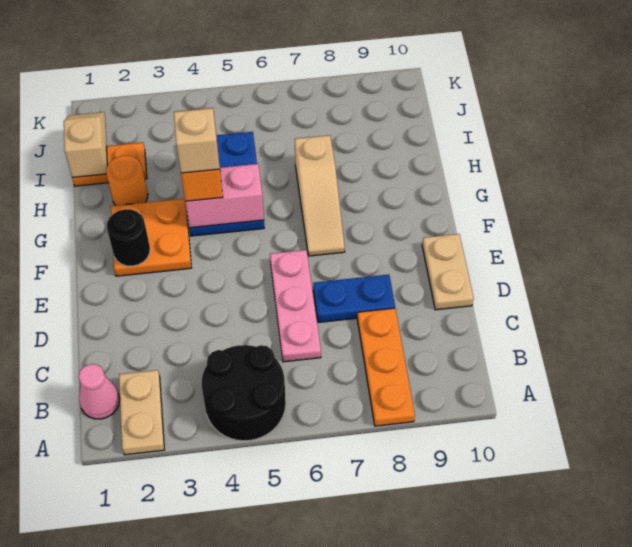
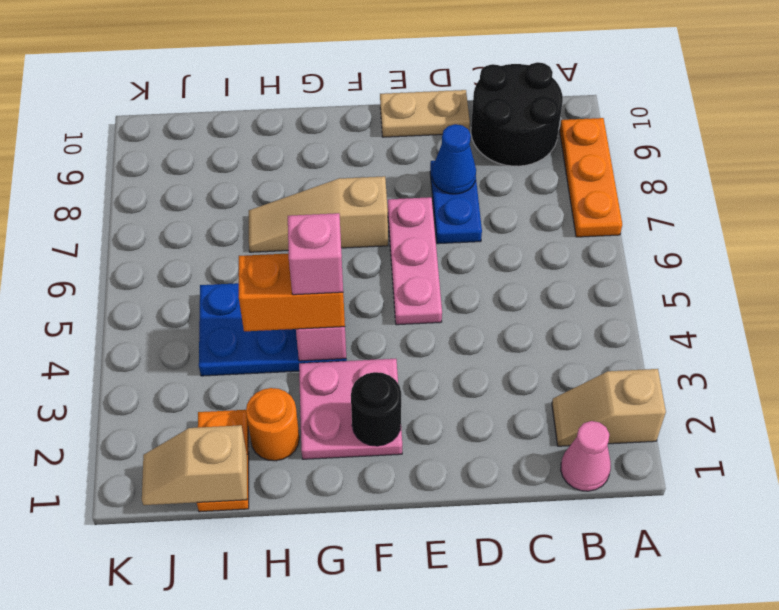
tan 1x2 plate [119,370,164,455] -> tan 1x2 slope [552,369,666,446]
black 2x2 round brick [202,345,286,441] -> black 2x2 round brick moved to [471,62,563,166]
orange 1x3 plate [357,308,415,426] -> orange 1x3 plate turned to [560,118,622,237]
pink 1x3 plate [270,250,321,362] -> pink 1x3 plate turned to [388,197,442,325]
none -> blue 1x1 cone [432,124,476,194]
orange 2x2 plate [111,199,191,276] -> pink 2x2 plate [299,359,402,459]
tan 1x3 slope [295,135,345,256] -> tan 1x3 slope turned to [249,176,388,252]
tan 1x1 brick [174,108,220,173] -> pink 1x1 brick [288,213,343,295]

